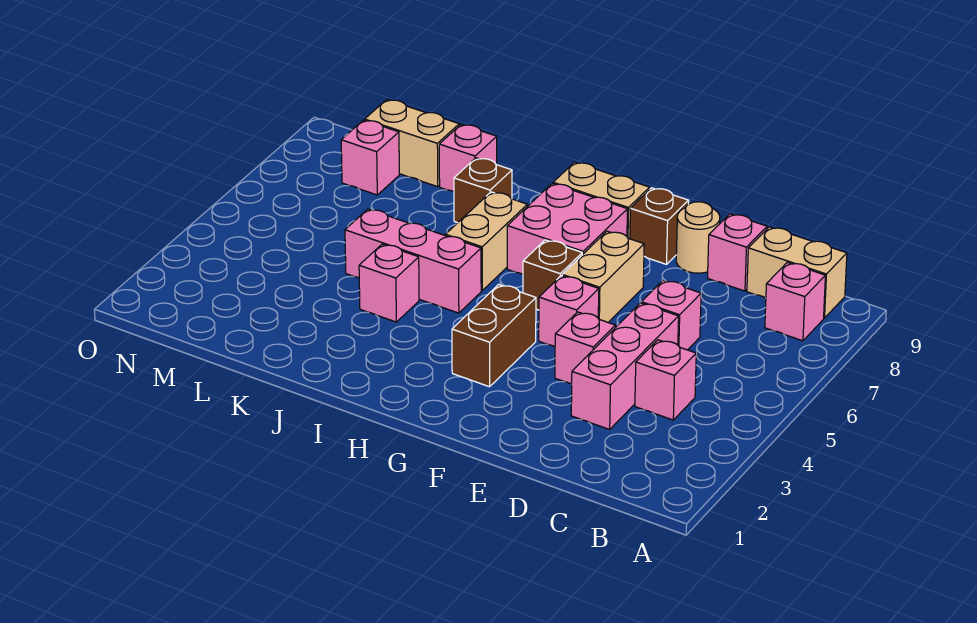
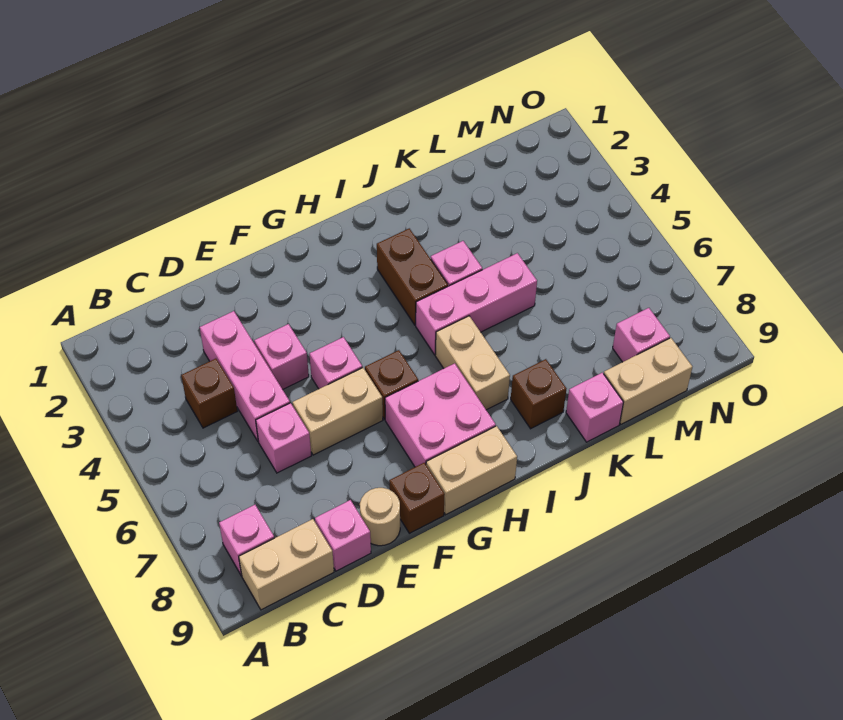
pink 1x1 brick [635,340,696,420] -> brown 1x1 brick [181,359,237,428]
tan 1x2 brick [562,231,644,322] -> tan 1x2 brick turned to [293,368,383,455]
brown 1x2 brick [452,285,536,387] -> brown 1x2 brick moved to [377,228,448,325]

